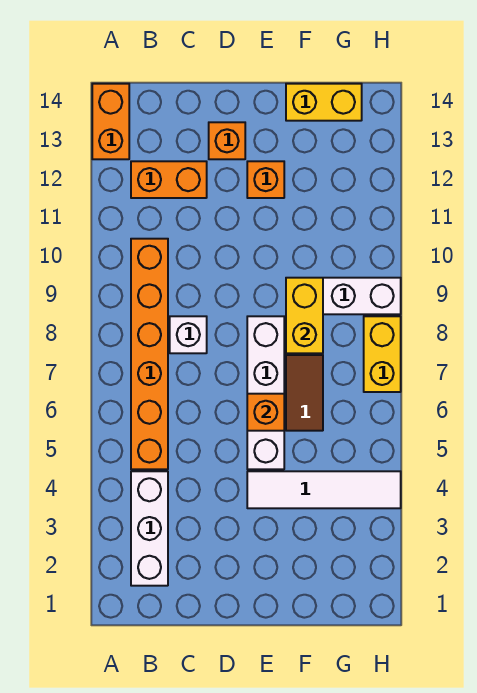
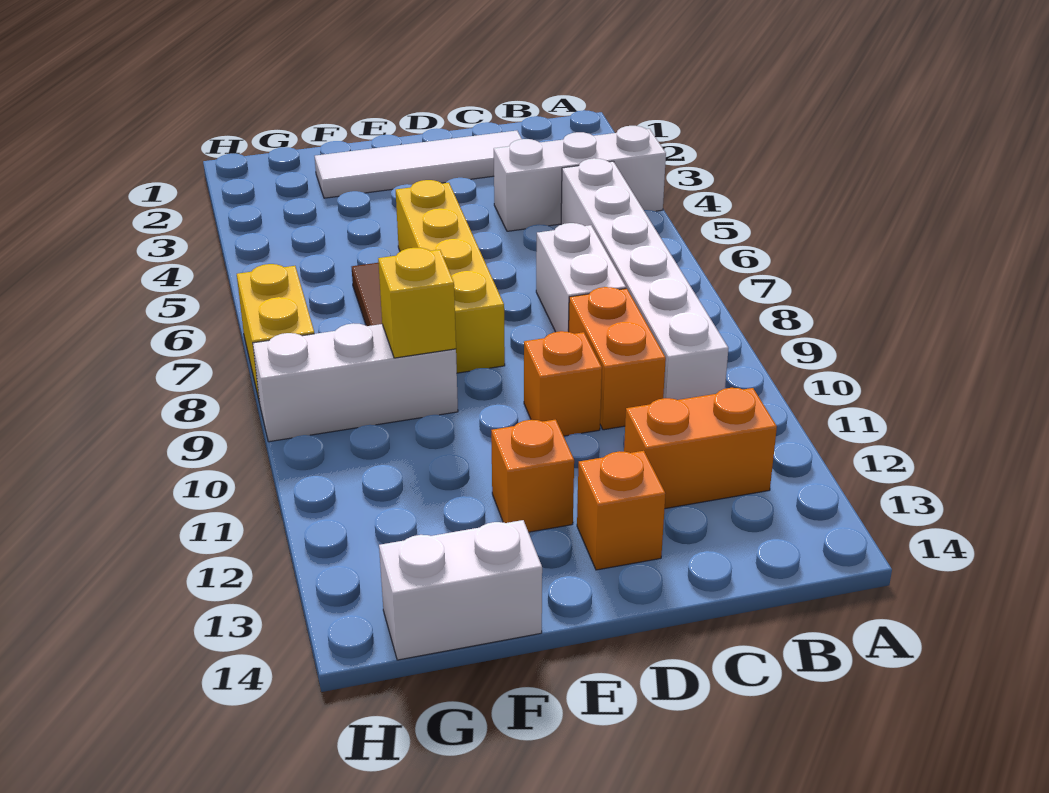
orange 1x2 brick [92,84,129,159] -> orange 1x2 brick moved to [569,287,666,430]
white 1x3 brick [131,471,168,586] -> white 1x3 brick turned to [494,126,666,231]
orange 1x6 brick [131,239,168,469] -> white 1x6 brick [561,158,728,400]
white 1x1 brick [170,316,207,353] -> white 1x2 brick [536,223,626,332]
white 1x4 tile [247,471,401,508] -> white 1x4 tile moved to [315,131,522,198]
white 1x4 brick [247,316,284,469] -> yellow 1x4 brick [396,180,505,373]
orange 1x1 brick [247,394,284,431] -> orange 1x1 brick moved to [524,331,602,436]
yellow 1x2 brick [286,278,323,353] -> yellow 1x1 brick [378,248,456,358]
yellow 1x2 brick [286,84,362,121] -> white 1x2 brick [379,520,542,660]

